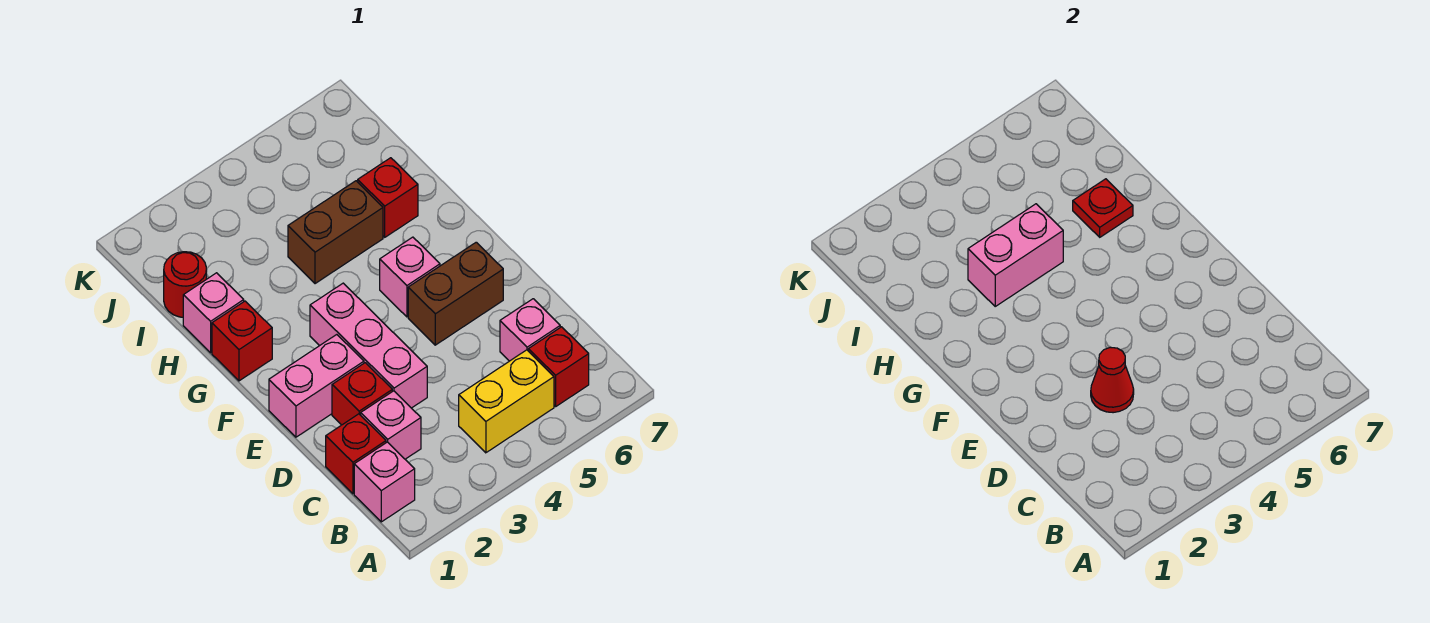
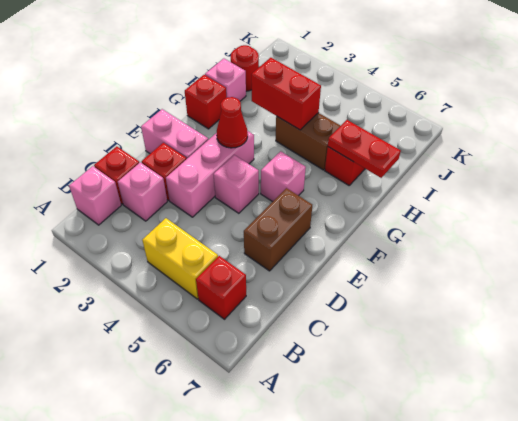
pink 1x1 brick [500,299,560,361] -> pink 1x1 brick moved to [213,155,259,213]
red 1x1 cone [1091,347,1134,413] -> red 1x1 cone moved to [217,97,248,148]
brown 1x2 brick [408,242,503,345] -> brown 1x2 brick turned to [244,188,312,271]
pink 1x2 brick [968,204,1063,306] -> red 1x2 brick [251,58,321,130]
red 1x1 plate [1073,179,1133,237] -> red 1x2 plate [328,120,401,178]

